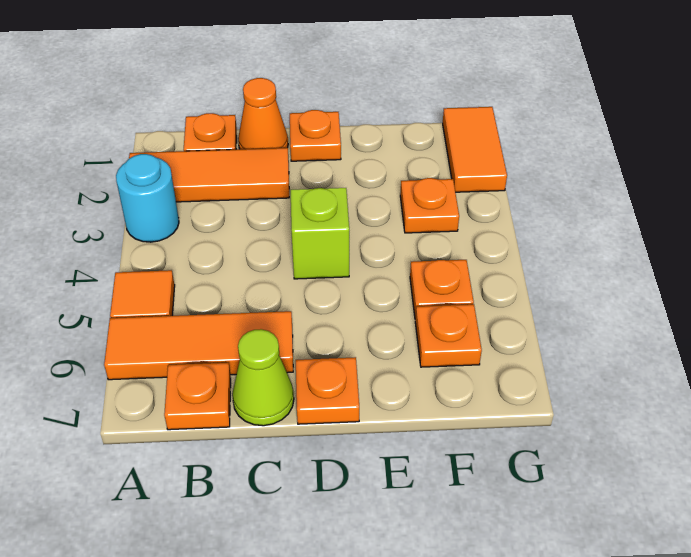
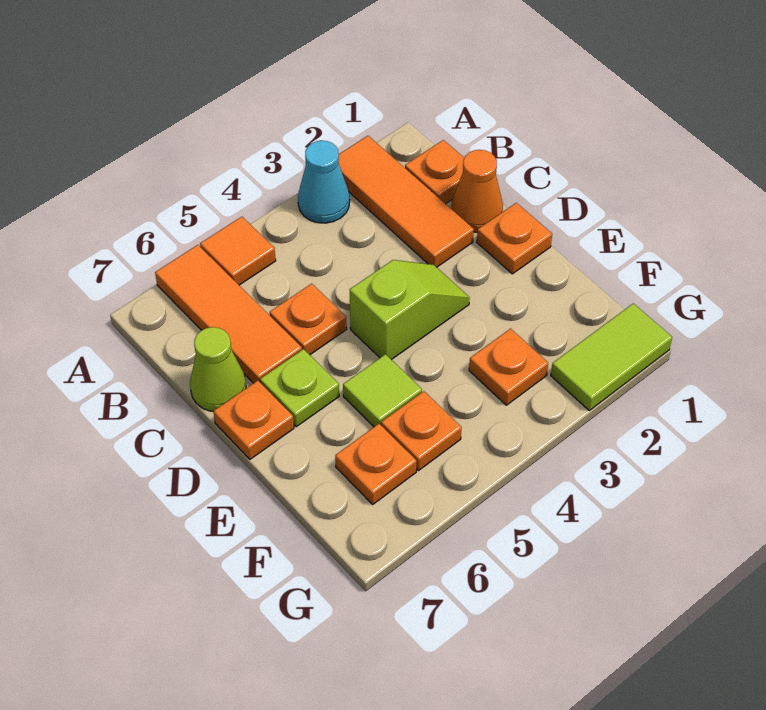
cyan 1x1 round brick [116,154,179,242] -> cyan 1x1 cone [298,141,350,223]
orange 1x1 plate [164,362,231,430] -> orange 1x1 plate moved to [270,284,347,355]
none -> lime 1x1 plate [260,349,339,427]
none -> lime 1x1 tile [343,354,422,427]
orange 1x2 tile [443,107,507,192] -> lime 1x2 tile [551,304,672,410]

